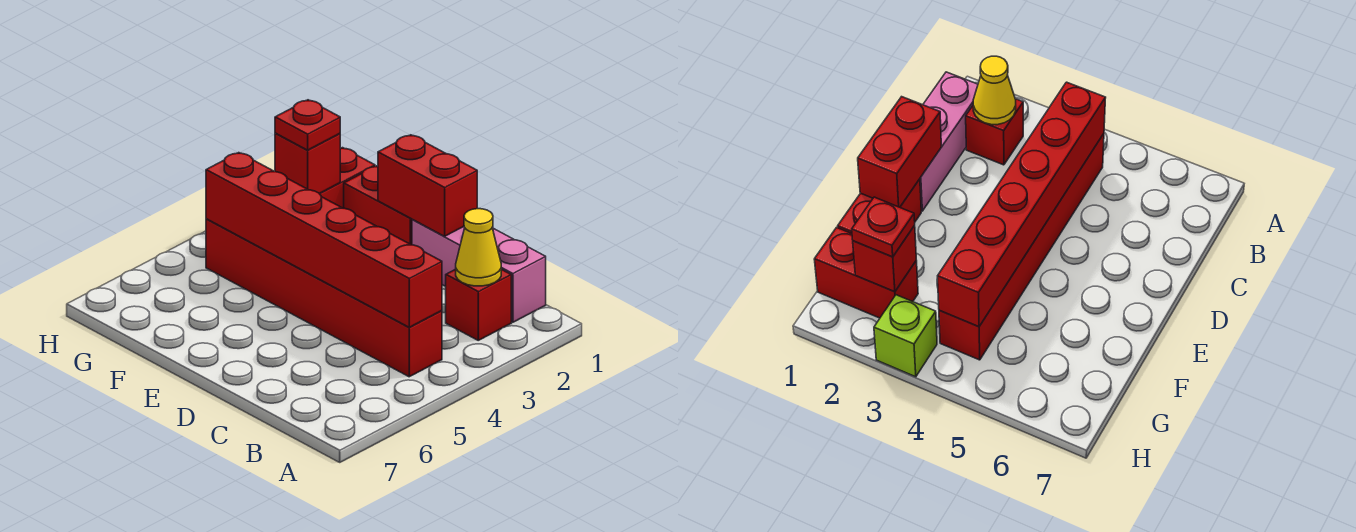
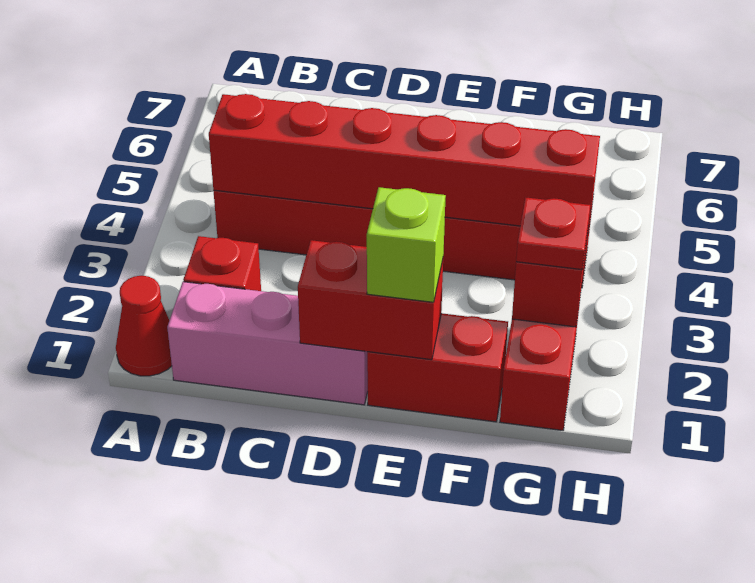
none -> red 1x1 cone [116,276,172,376]
yellow 1x1 cone [456,209,501,286] -> none
lime 1x1 brick [874,295,937,377] -> lime 1x1 brick moved to [367,187,446,302]

